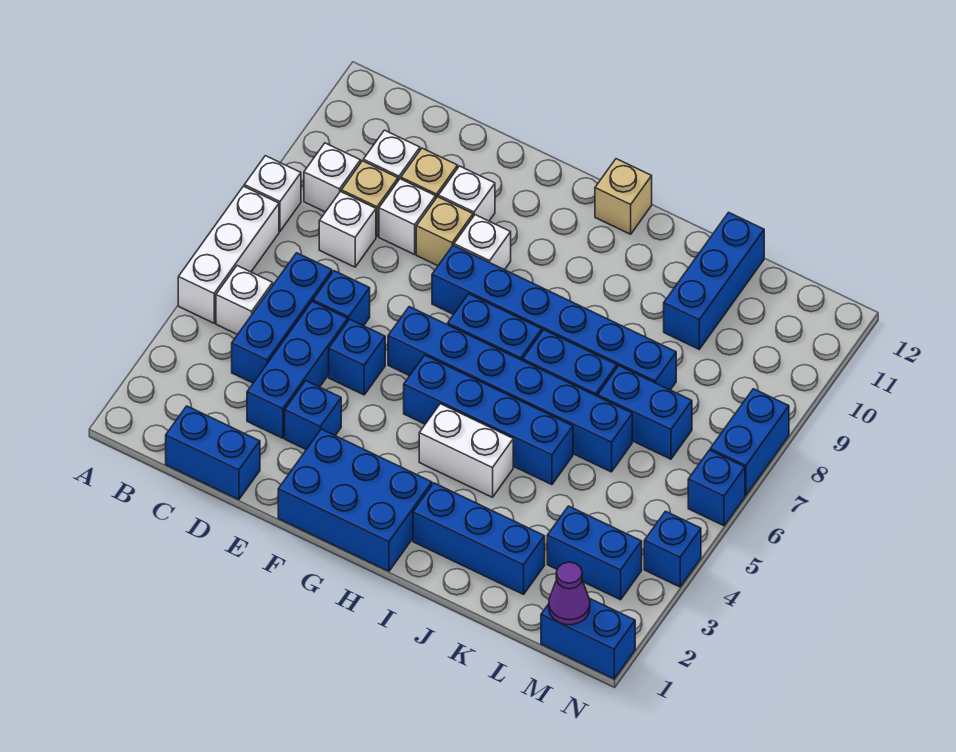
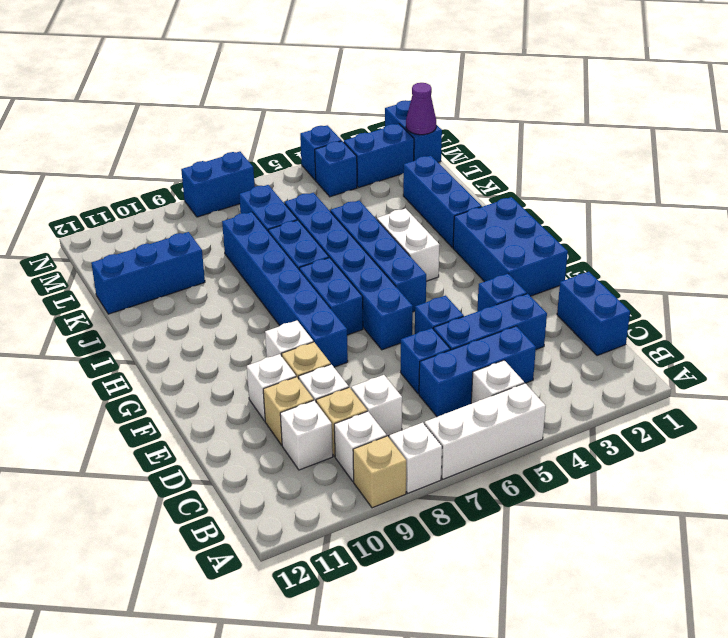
tan 1x1 brick [595,159,652,234] -> tan 1x1 brick moved to [353,436,406,508]
blue 1x2 brick [547,506,642,600] -> blue 1x2 brick turned to [344,124,414,187]
blue 1x1 brick [688,450,745,526] -> blue 1x1 brick moved to [315,141,357,197]

